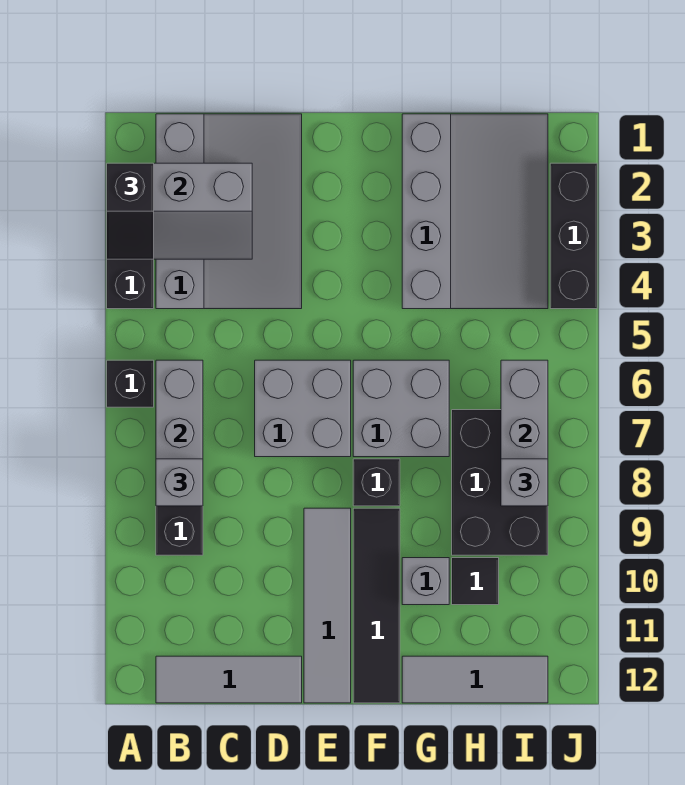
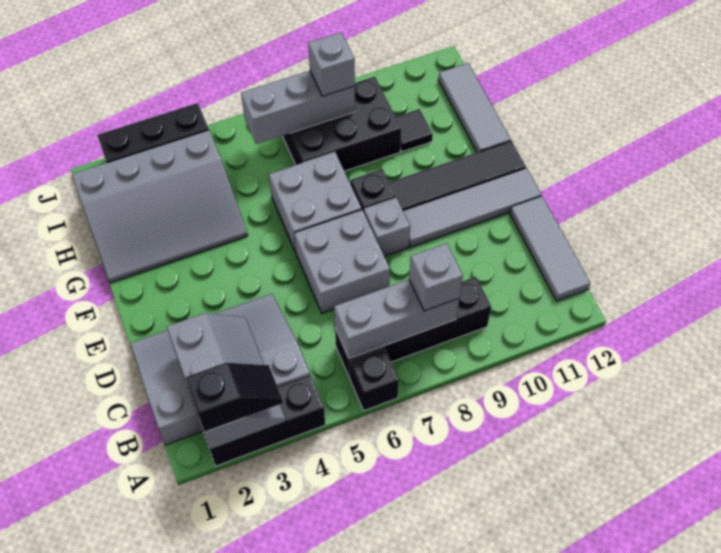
grey 3x4 slope [402,114,548,309] -> grey 3x4 slope turned to [72,130,248,283]
grey 1x1 brick [402,558,449,605] -> grey 1x1 brick moved to [364,198,410,256]

